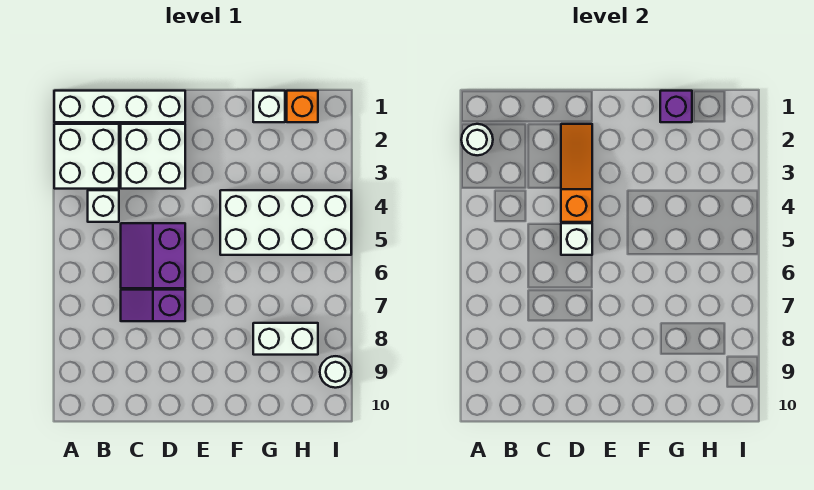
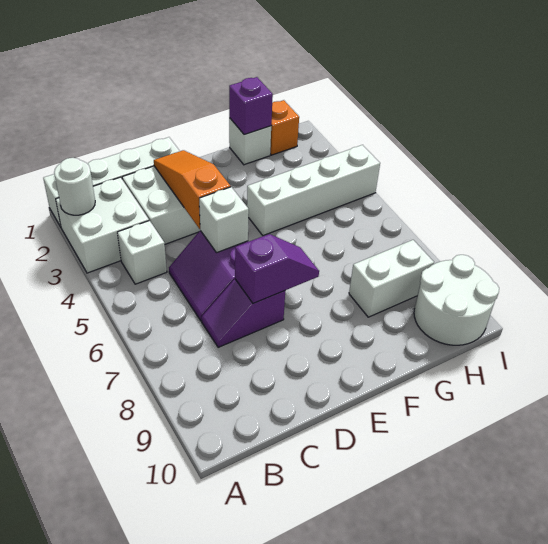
none -> purple 1x2 slope [235,234,319,303]
white 2x4 brick [220,190,351,255] -> white 1x4 brick [247,145,380,236]
white 1x1 round brick [320,356,351,388] -> white 2x2 round brick [414,255,499,345]

